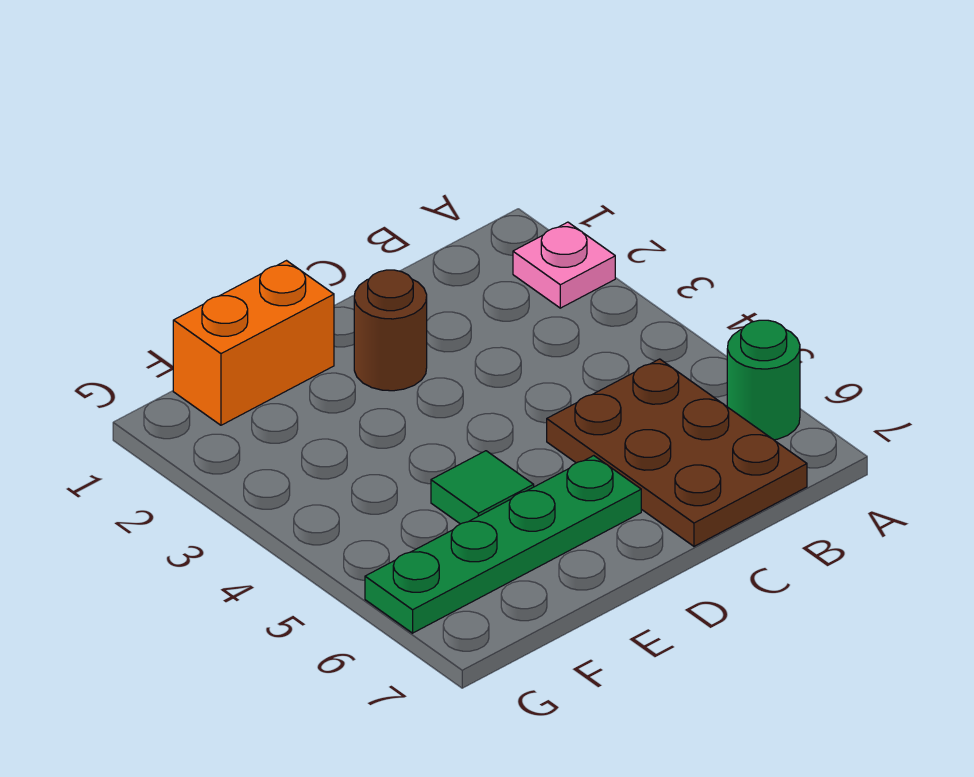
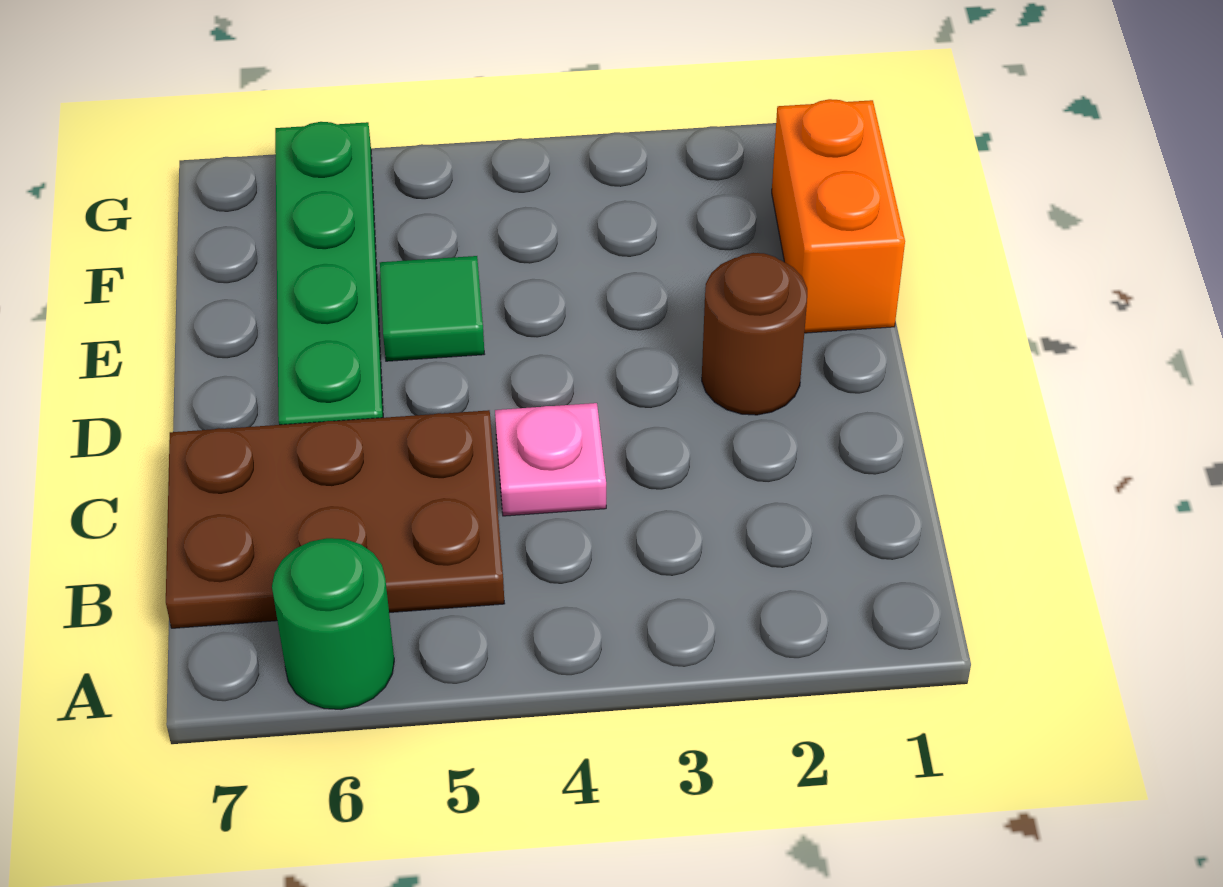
pink 1x1 plate [513,222,615,308] -> pink 1x1 plate moved to [495,403,606,516]

